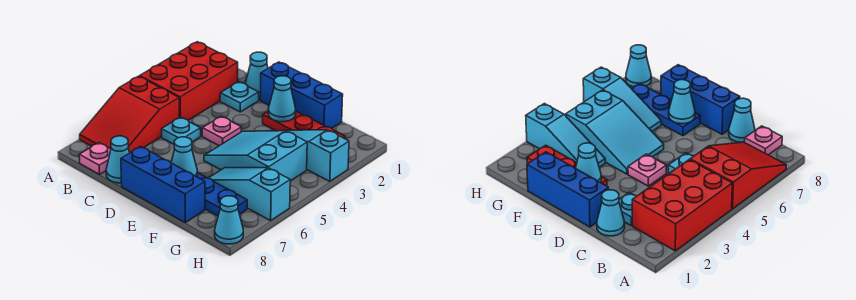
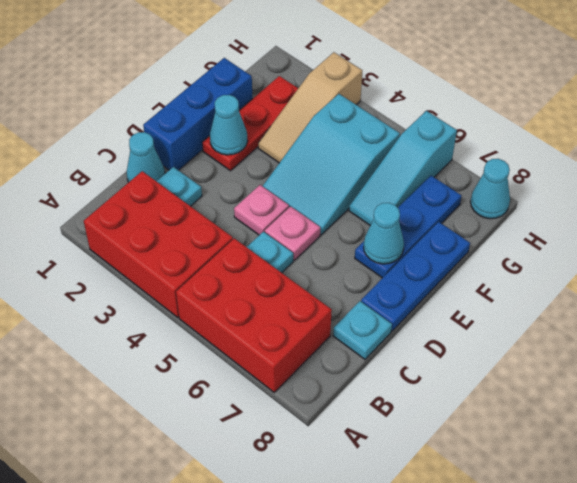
red 2x3 slope [80,76,179,153] -> red 2x3 brick [176,238,332,392]
pink 1x1 plate [79,143,111,174] -> pink 1x1 plate moved to [265,206,320,260]
cyan 1x1 cone [106,136,130,183] -> cyan 1x1 plate [333,301,392,359]
blue 1x3 brick [121,146,205,223] -> blue 1x3 plate [361,222,470,331]
cyan 1x3 slope [284,130,349,182] -> tan 1x3 slope [258,52,362,163]

